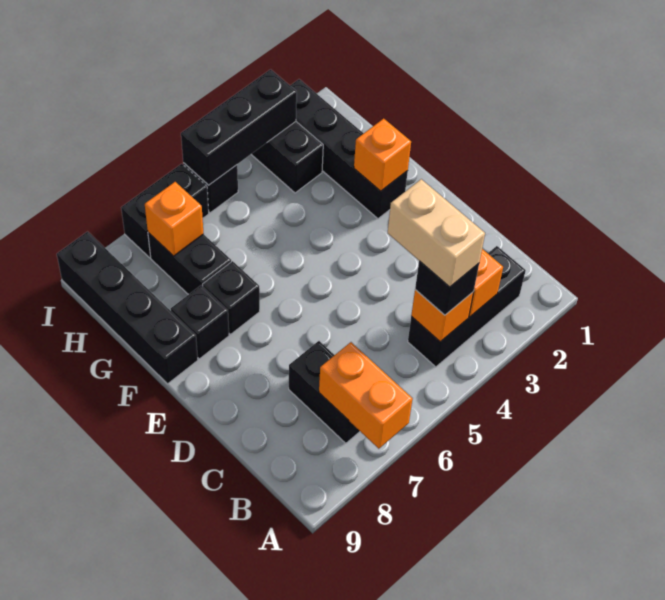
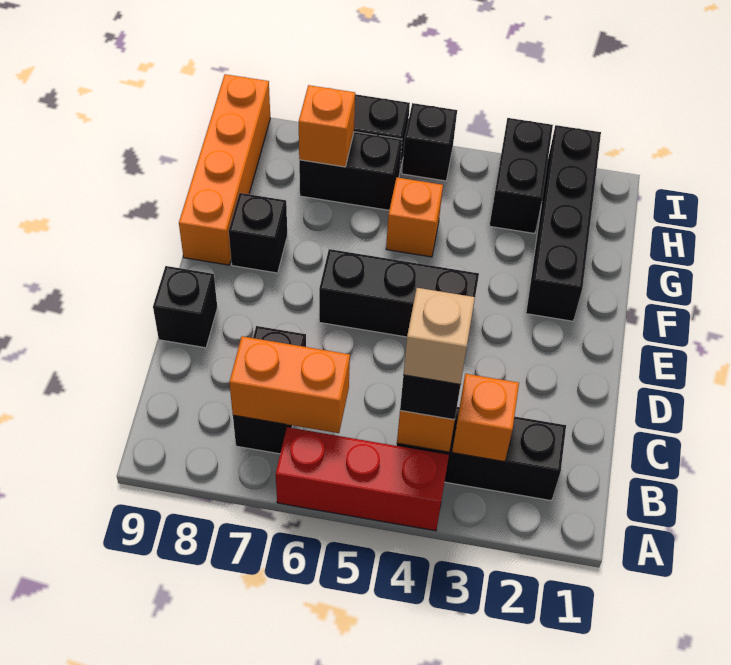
none -> red 1x3 brick [276,427,449,531]
orange 1x2 brick [319,342,413,449] -> orange 1x2 brick turned to [229,336,350,433]
tan 1x2 brick [388,179,485,287] -> tan 1x1 brick [403,288,475,384]
orange 1x1 brick [354,119,411,191] -> orange 1x1 brick moved to [386,178,443,257]
black 1x1 brick [203,261,260,334] -> black 1x1 brick moved to [153,266,217,348]
black 1x4 brick [57,232,198,384] -> orange 1x4 brick [179,74,270,265]
black 1x2 brick [148,233,231,295] -> black 1x2 brick turned to [299,132,402,210]
black 1x3 brick [181,69,297,185] -> black 1x3 brick moved to [319,249,479,337]

